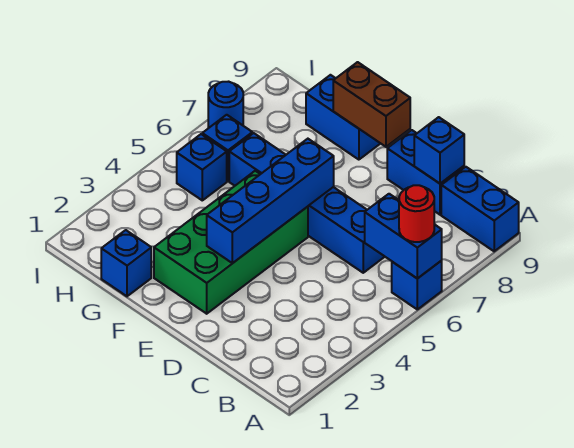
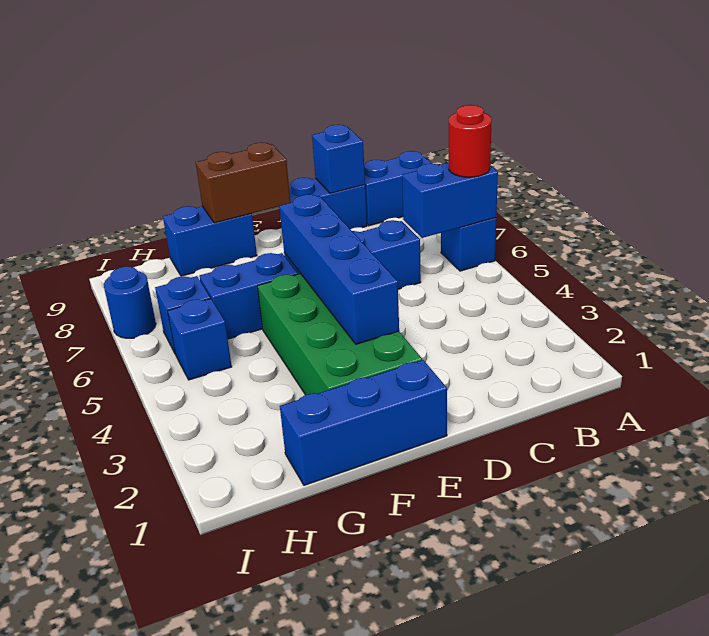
blue 1x1 brick [101,230,151,296] -> blue 1x3 brick [280,360,447,485]

